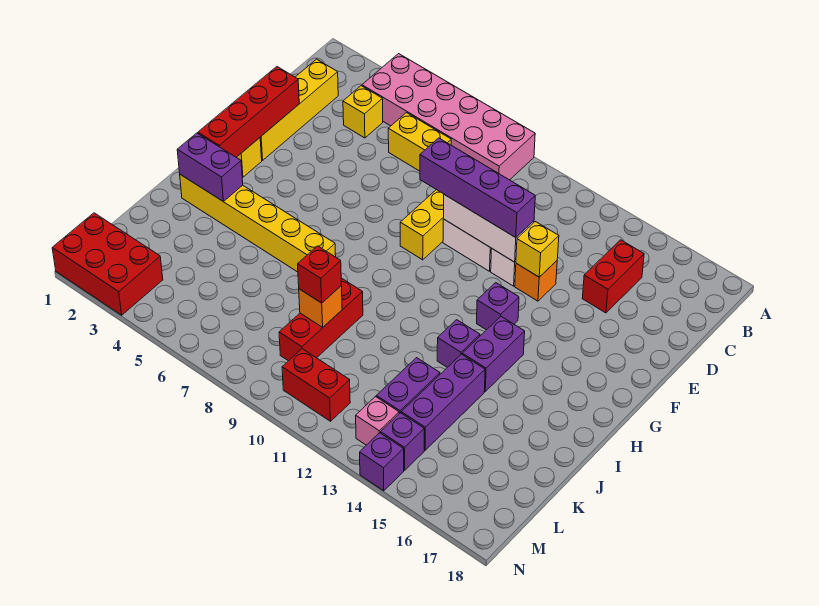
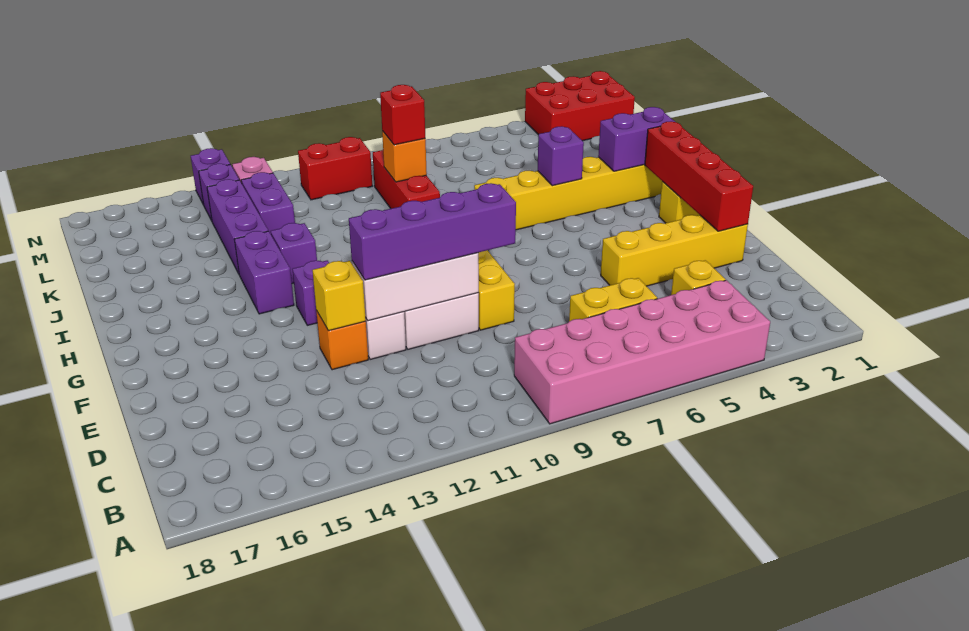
yellow 1x4 brick [260,59,338,160] -> yellow 1x4 brick turned to [601,215,748,286]
red 1x2 brick [582,240,644,313] -> none
none -> purple 1x1 brick [538,126,584,186]

